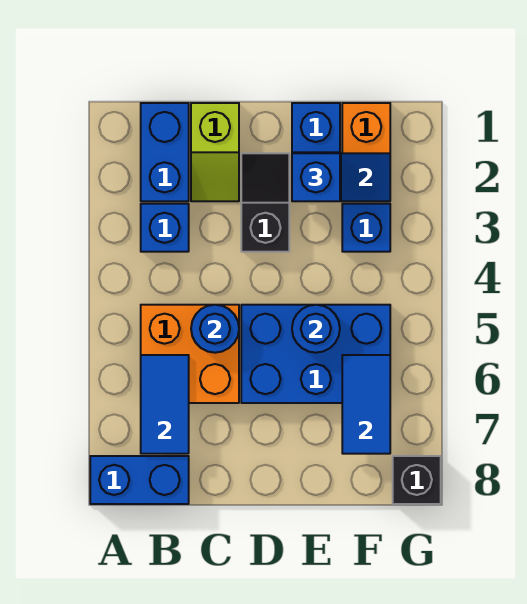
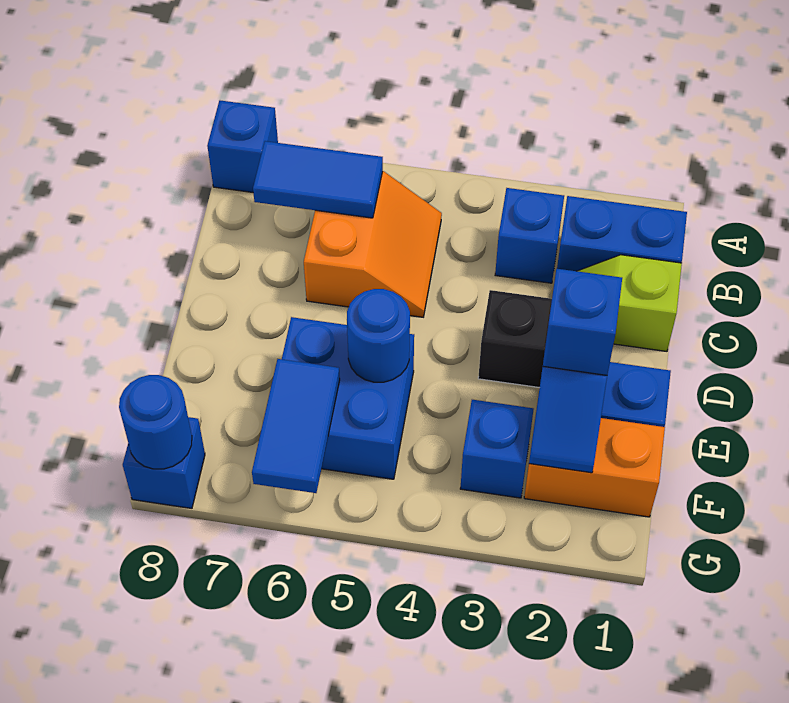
blue 1x2 brick [90,456,189,504] -> blue 1x1 brick [207,101,278,192]
orange 2x2 brick [141,305,239,403] -> orange 2x2 slope [304,171,442,317]
blue 1x1 round brick [191,305,239,353] -> blue 1x1 round brick moved to [119,375,192,469]
blue 2x3 brick [241,305,390,403] -> blue 2x2 brick [282,317,414,479]
blue 1x2 tile [342,355,390,454] -> blue 1x2 tile turned to [252,359,340,493]
black 1x1 brick [393,456,441,504] -> blue 1x1 brick [123,417,205,508]

